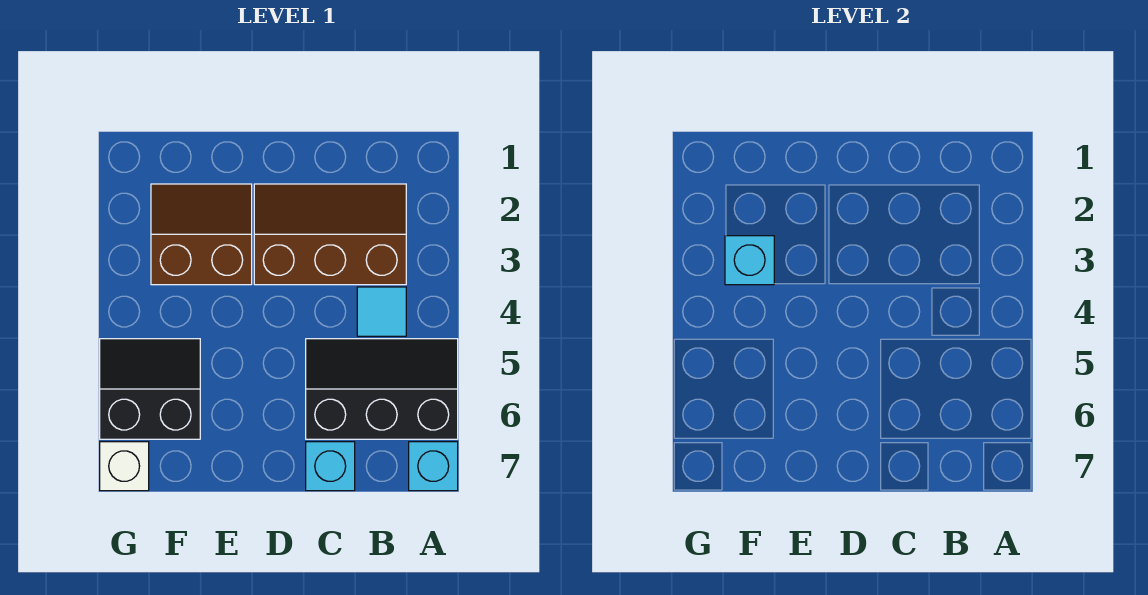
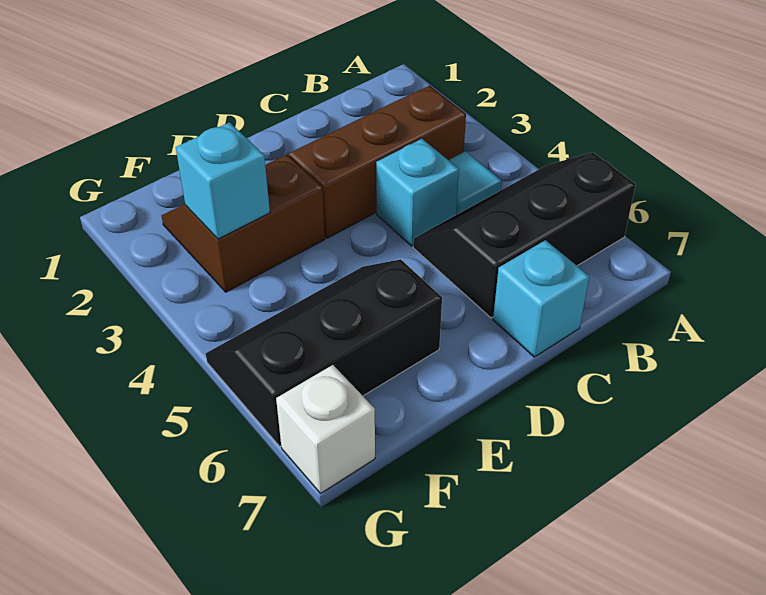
cyan 1x1 brick [409,442,458,491] -> cyan 1x1 brick moved to [376,139,459,246]
black 2x2 slope [100,339,200,439] -> black 2x3 slope [206,259,442,446]

